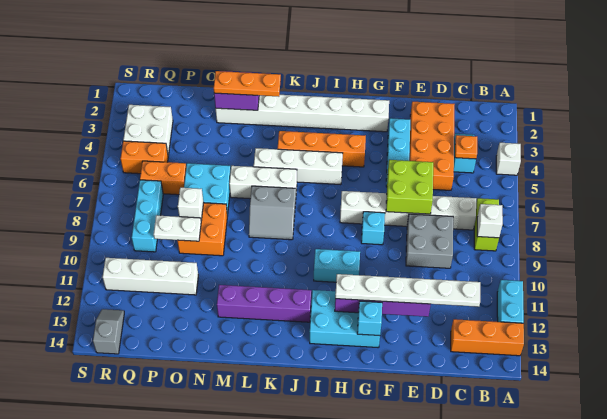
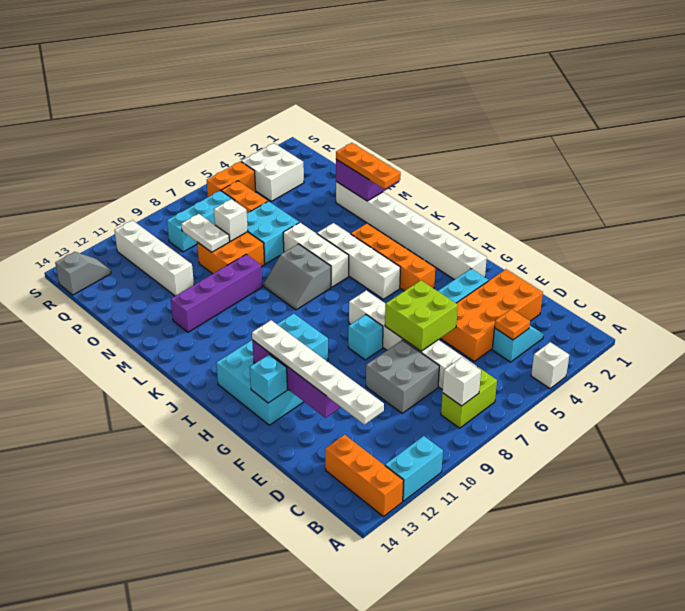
purple 1x4 brick [217,285,311,322] -> purple 1x4 brick turned to [171,255,262,332]
orange 1x2 brick [121,141,168,174] -> orange 1x2 brick turned to [207,161,256,197]

